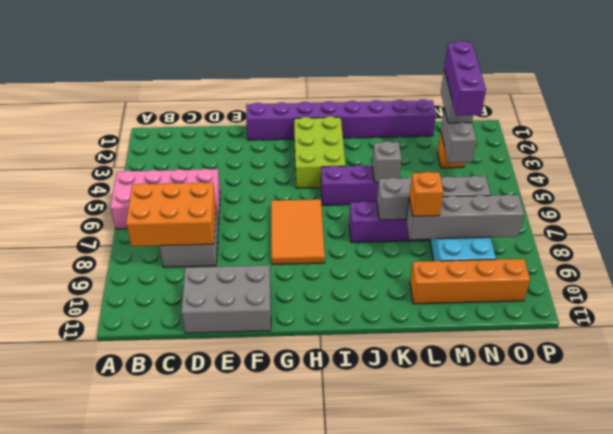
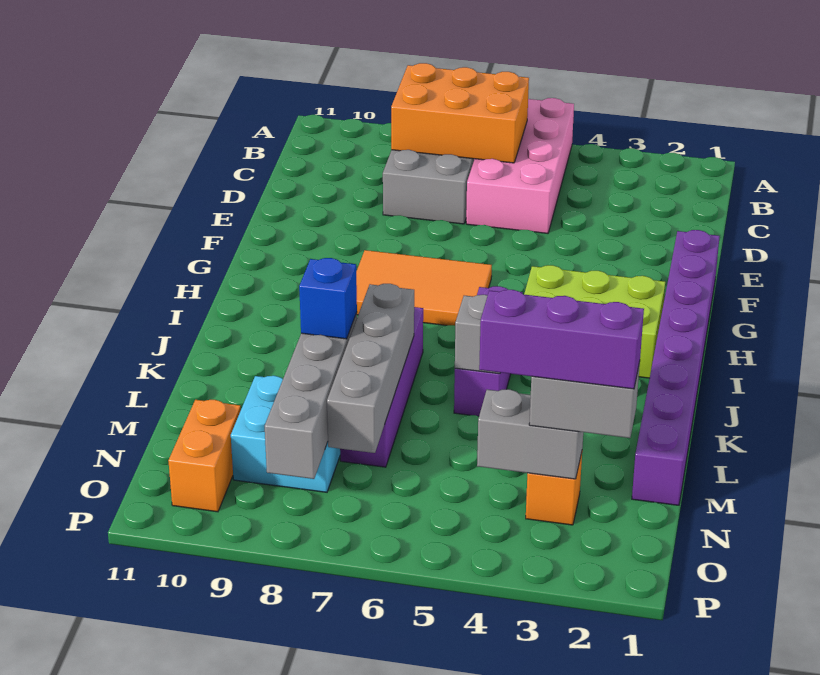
orange 2x3 brick [126,182,216,246] -> orange 2x3 brick turned to [391,63,529,163]
grey 2x3 brick [181,265,271,333] -> none
orange 1x1 brick [409,172,444,216] -> blue 1x1 brick [299,258,357,339]
orange 1x4 brick [410,259,530,304] -> orange 1x2 brick [168,400,241,512]

